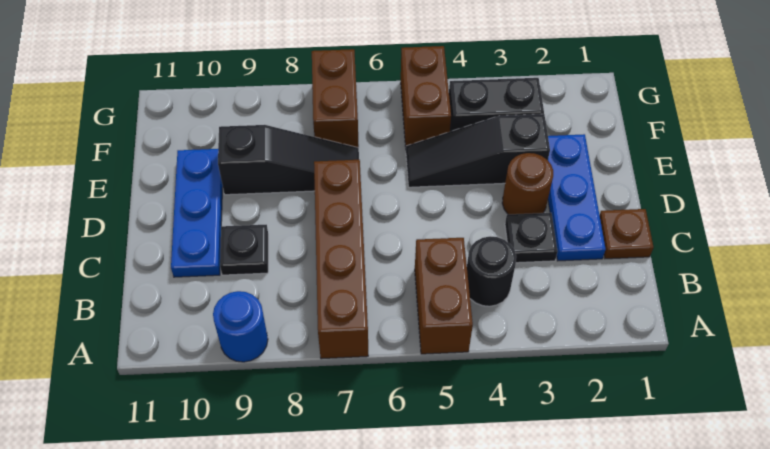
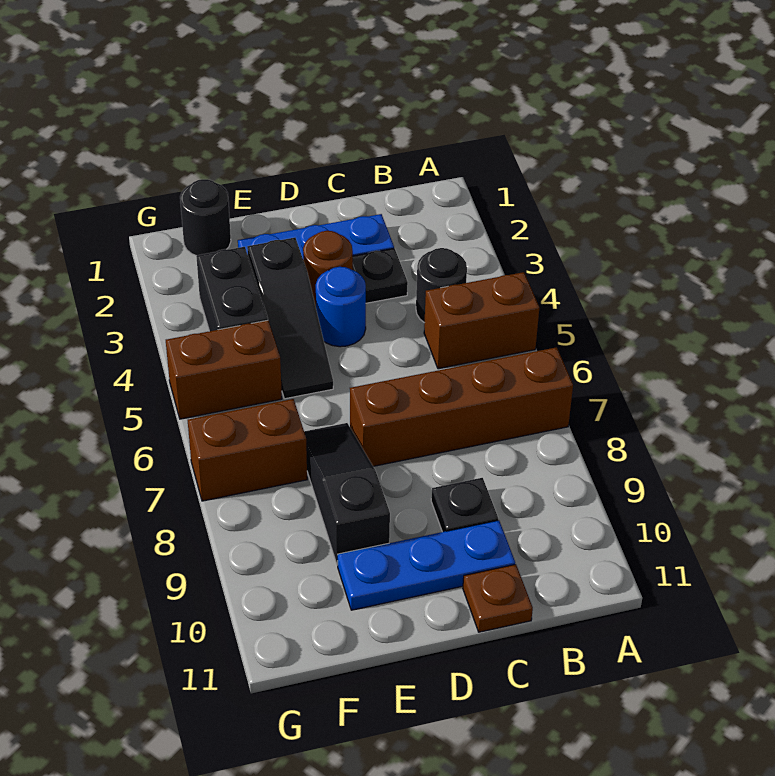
blue 1x1 round brick [213,291,268,362] -> blue 1x1 round brick moved to [316,267,366,347]
brown 1x1 plate [600,209,653,259] -> brown 1x1 plate moved to [463,564,533,632]
none -> black 1x1 round brick [180,179,231,255]

